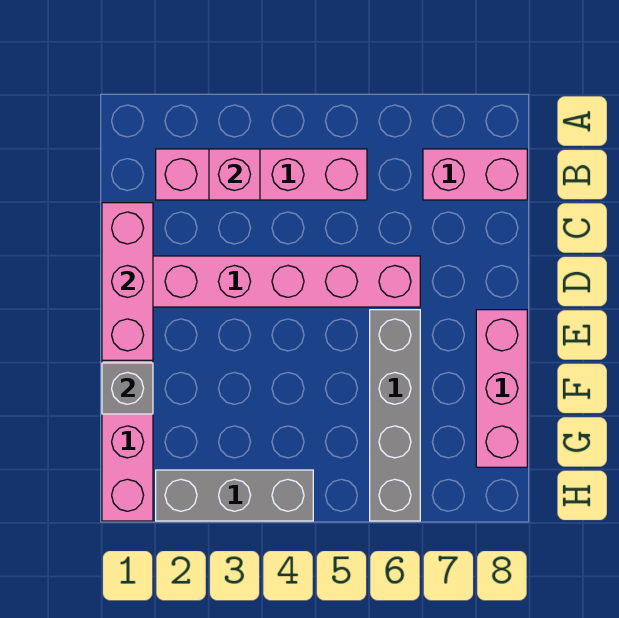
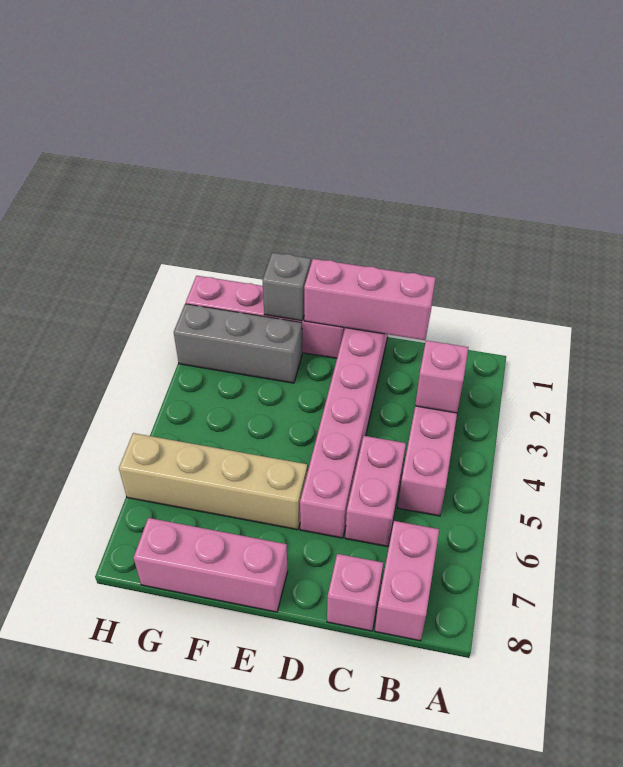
none -> pink 1x2 brick [345,436,406,547]
none -> pink 1x1 brick [327,554,383,631]
grey 1x4 brick [370,310,420,521] -> tan 1x4 brick [119,433,307,530]
grey 1x3 brick [156,470,313,521] -> grey 1x3 brick turned to [174,304,302,383]

